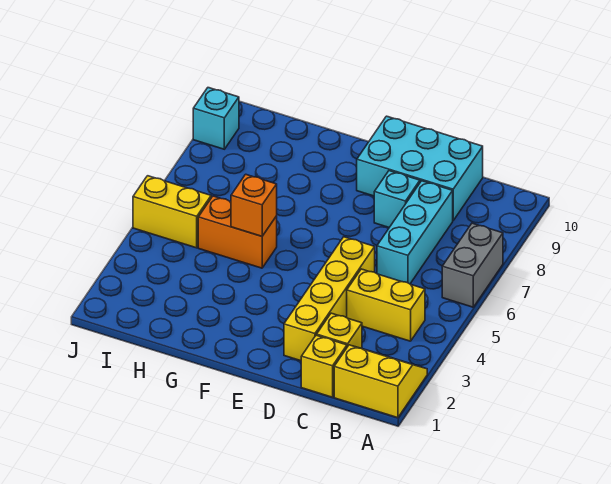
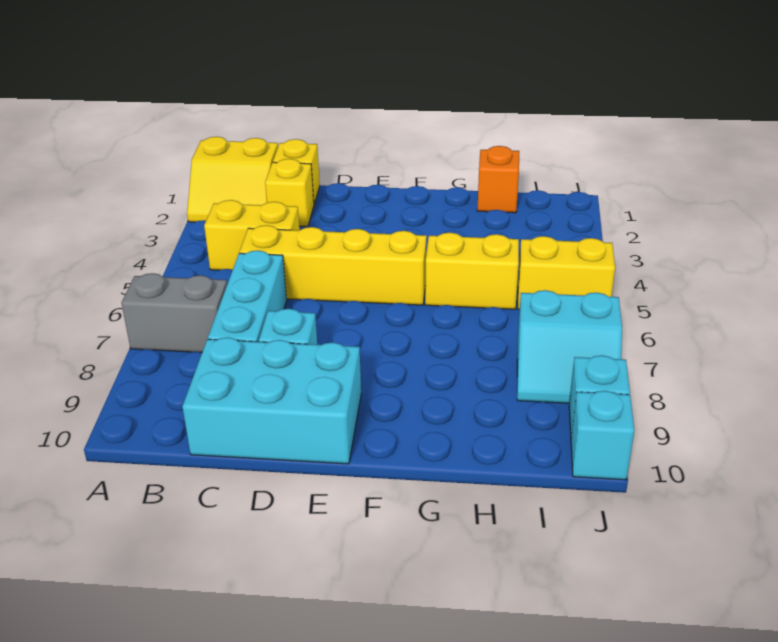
grey 1x2 brick [442,223,503,307] -> grey 1x2 brick turned to [122,273,227,352]
yellow 1x4 brick [284,237,375,361] -> yellow 1x4 brick turned to [239,225,427,305]
orange 1x2 brick [198,196,277,268] -> yellow 1x2 brick [425,233,519,309]
orange 1x1 brick [231,174,277,236] -> orange 1x1 brick moved to [477,146,519,213]
none -> cyan 2x2 slope [517,290,622,403]
none -> cyan 1x1 brick [571,391,634,480]

